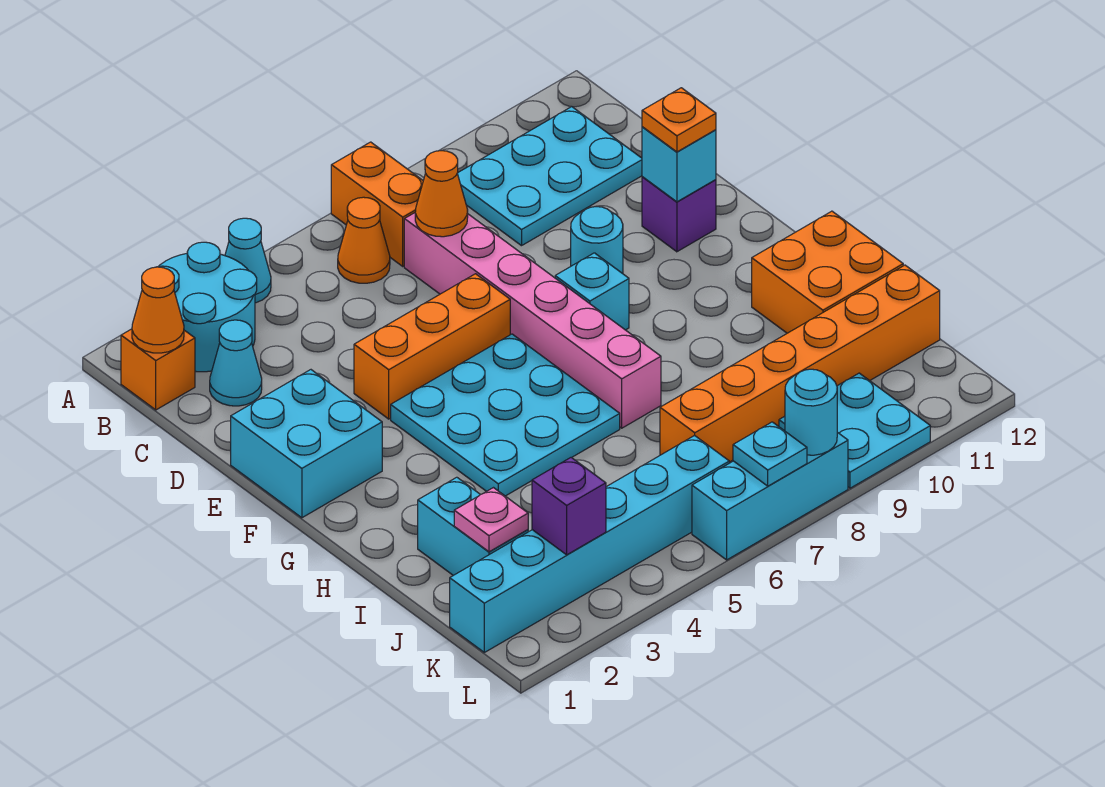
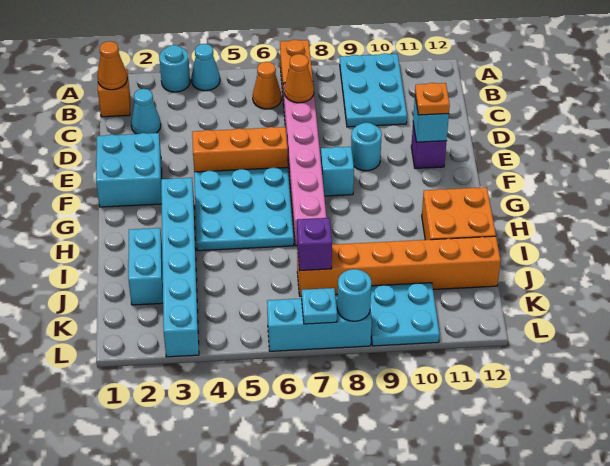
cyan 2x2 round brick [158,242,257,372] -> cyan 1x1 round brick [159,45,190,92]
cyan 2x3 plate [457,107,642,246] -> cyan 2x3 plate turned to [340,53,407,127]
pink 1x1 plate [454,488,528,552] -> none
cyan 1x6 brick [450,435,729,652] -> cyan 1x6 brick turned to [161,178,199,357]
purple 1x1 brick [532,458,606,555] -> purple 1x1 brick moved to [297,218,332,271]

